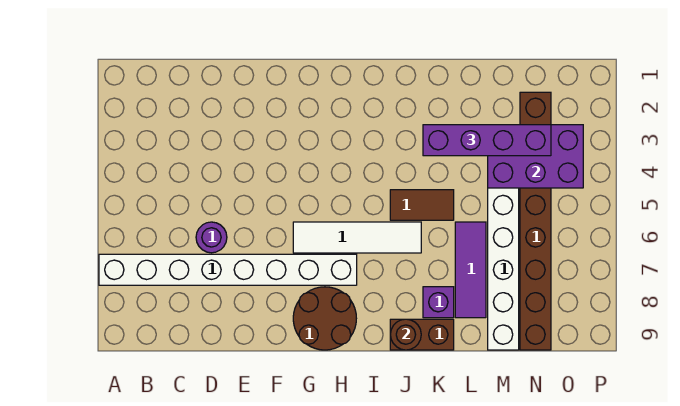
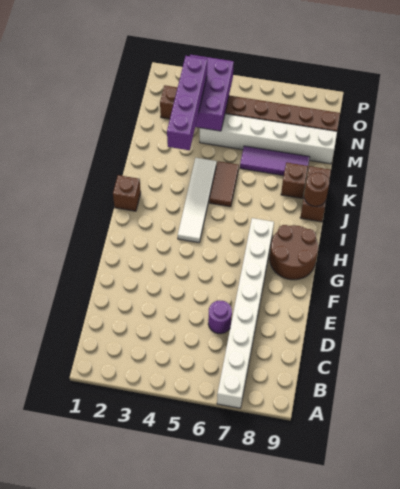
white 1x4 tile [293,222,421,253] -> white 1x4 tile moved to [178,158,217,243]
none -> brown 1x1 brick [113,175,141,211]
purple 1x1 brick [423,287,454,318] -> brown 1x1 brick [281,162,308,198]

